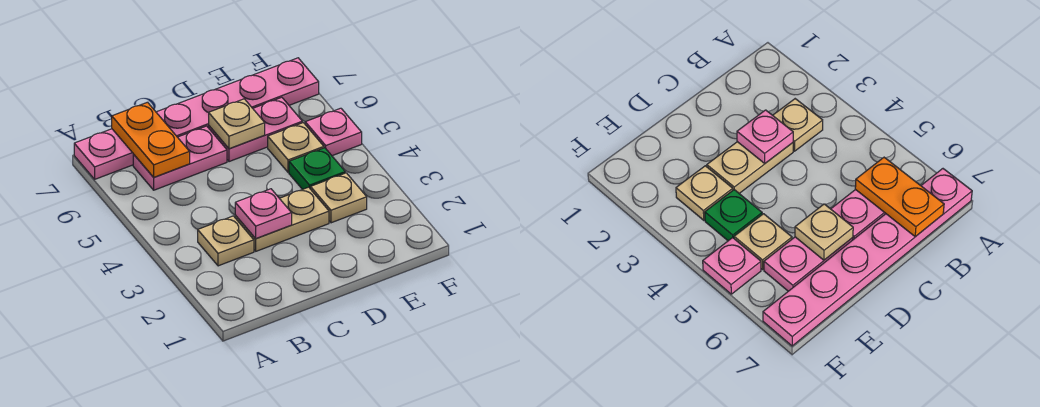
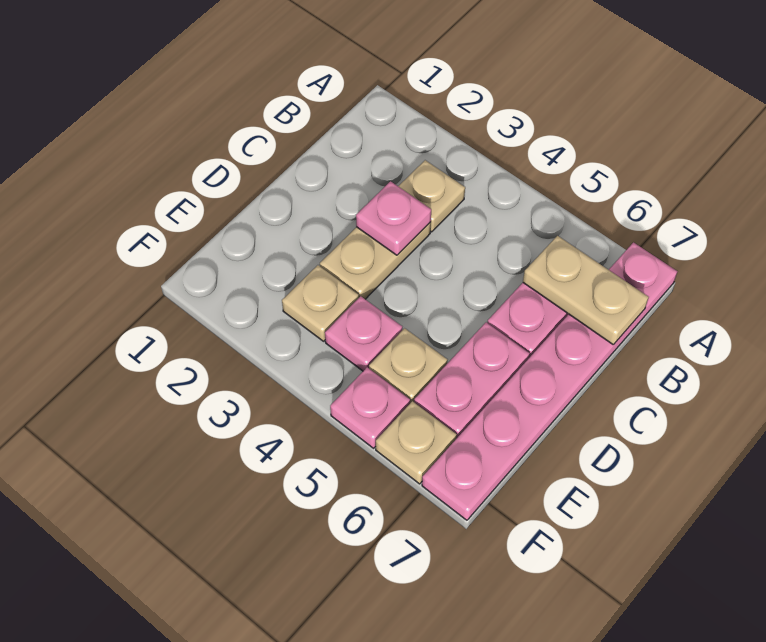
orange 1x2 plate [112,102,190,177] -> tan 1x2 plate [523,236,649,344]
tan 1x1 plate [209,99,265,149] -> tan 1x1 plate moved to [376,401,457,484]
green 1x1 plate [289,148,345,190] -> pink 1x1 plate [325,296,402,371]

